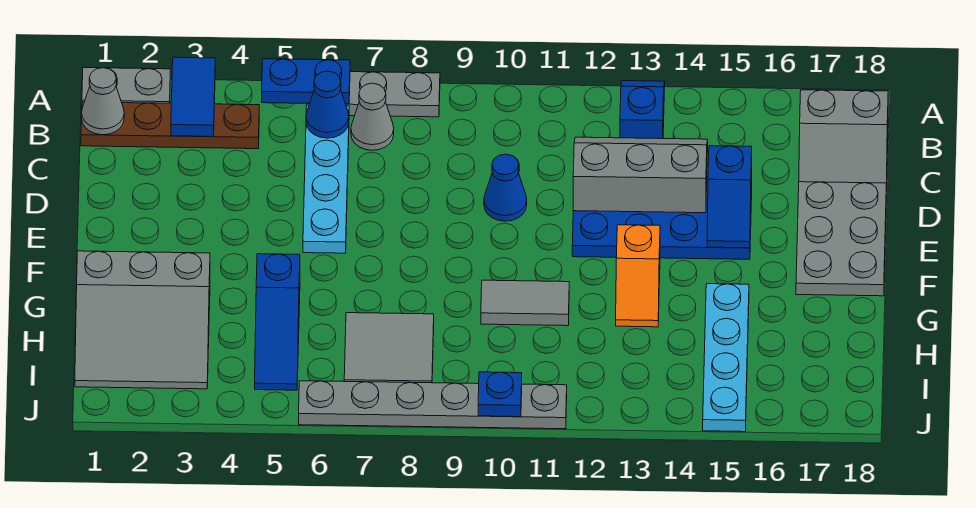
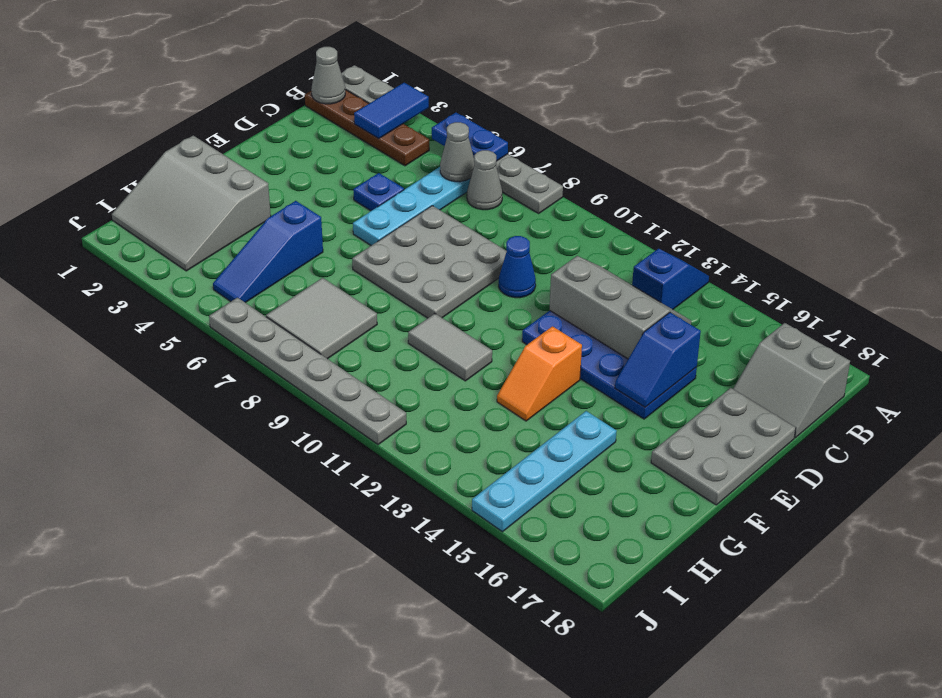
blue 1x1 cone [306,71,349,138] -> grey 1x1 cone [440,122,474,182]
none -> grey 3x3 plate [352,206,507,318]
blue 1x1 plate [478,372,522,417] -> blue 1x1 plate moved to [353,173,404,211]

